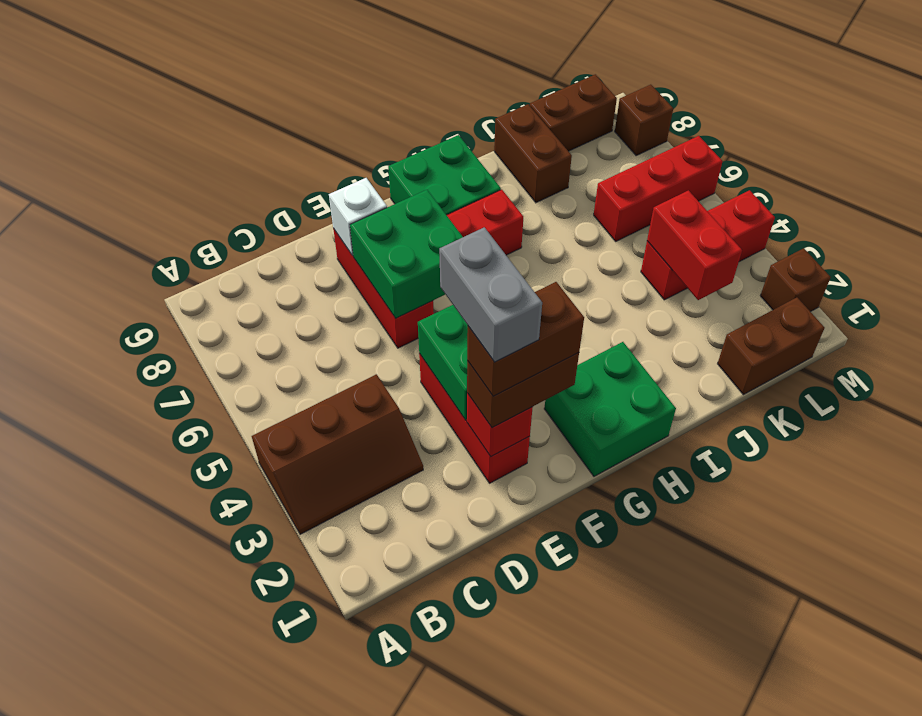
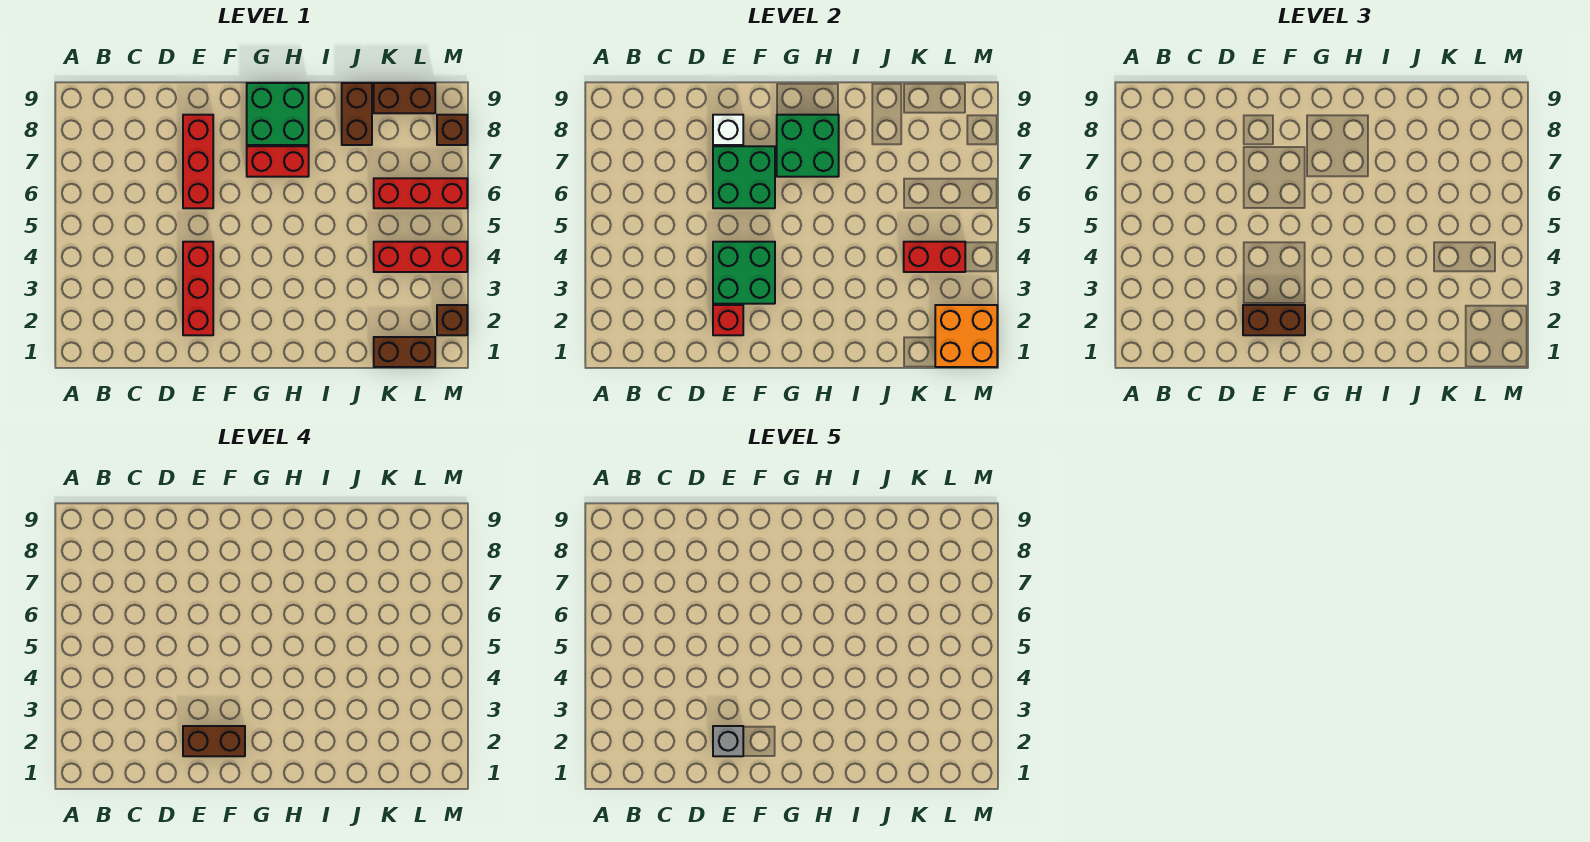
brown 2x3 slope [252,374,423,534] -> none
grey 1x2 brick [439,227,542,362] -> grey 1x1 brick [713,726,743,756]
green 2x2 brick [544,342,676,476] -> green 2x2 brick moved to [777,115,839,177]
red 1x2 brick [647,190,742,300] -> red 1x2 brick turned to [904,242,965,272]
none -> orange 2x2 brick [935,305,997,367]

